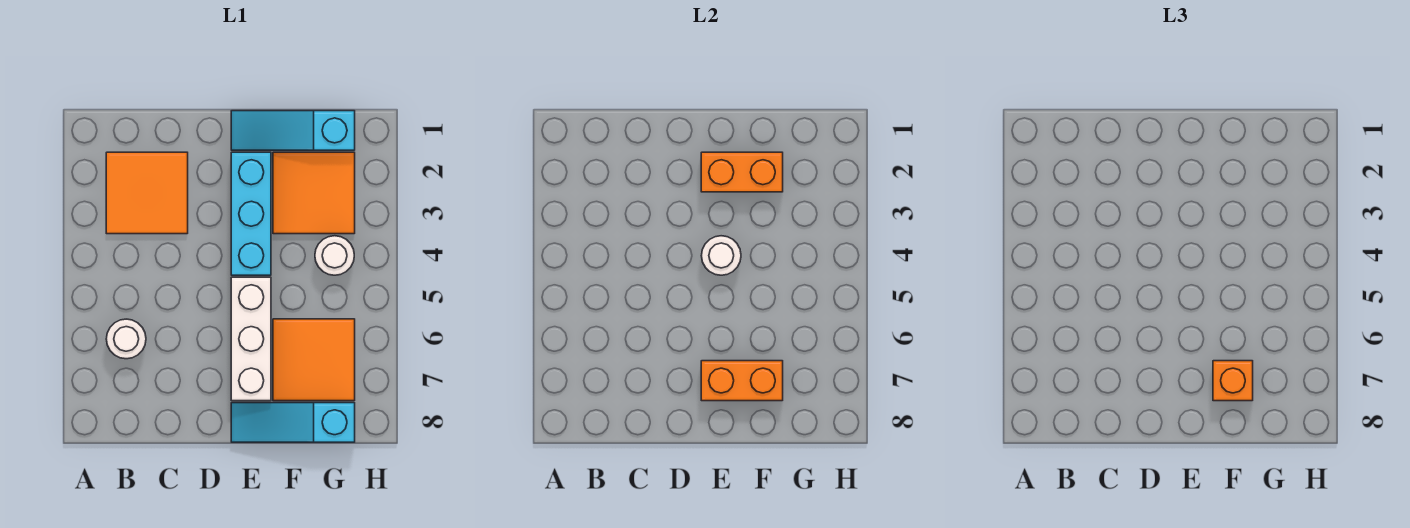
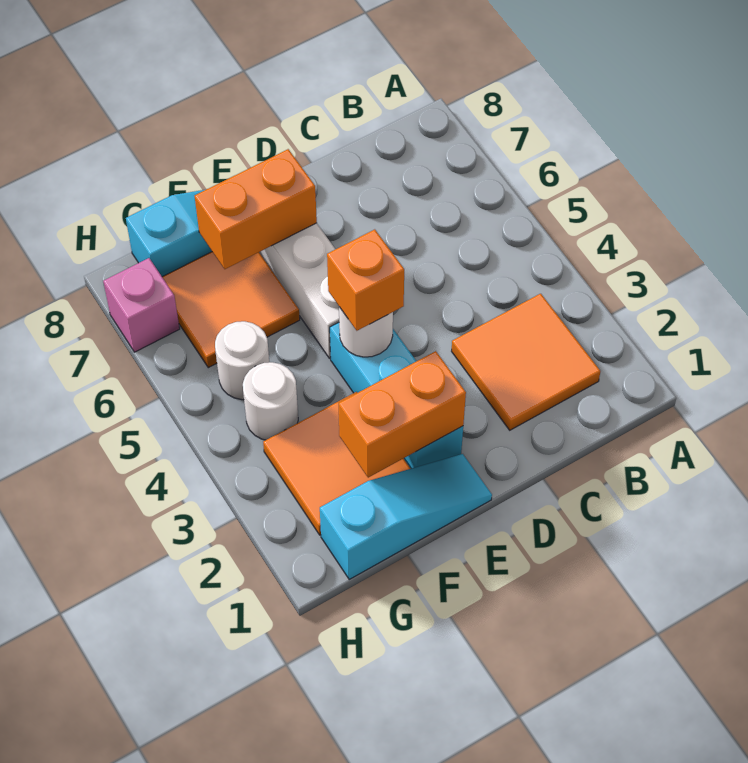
white 1x1 round brick [106,319,146,359] -> white 1x1 round brick moved to [215,321,269,400]
orange 1x1 brick [1213,361,1253,401] -> orange 1x1 brick moved to [327,229,404,331]
none -> pink 1x1 brick [103,258,180,352]

